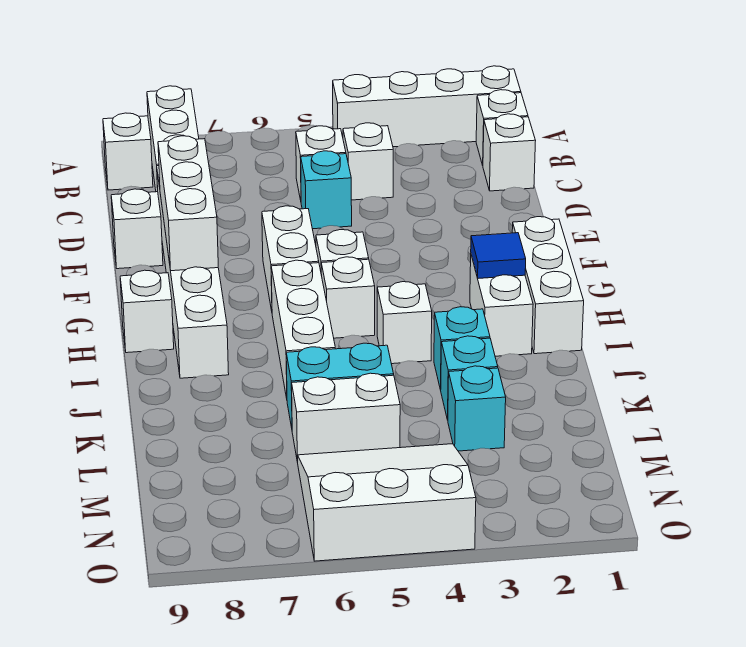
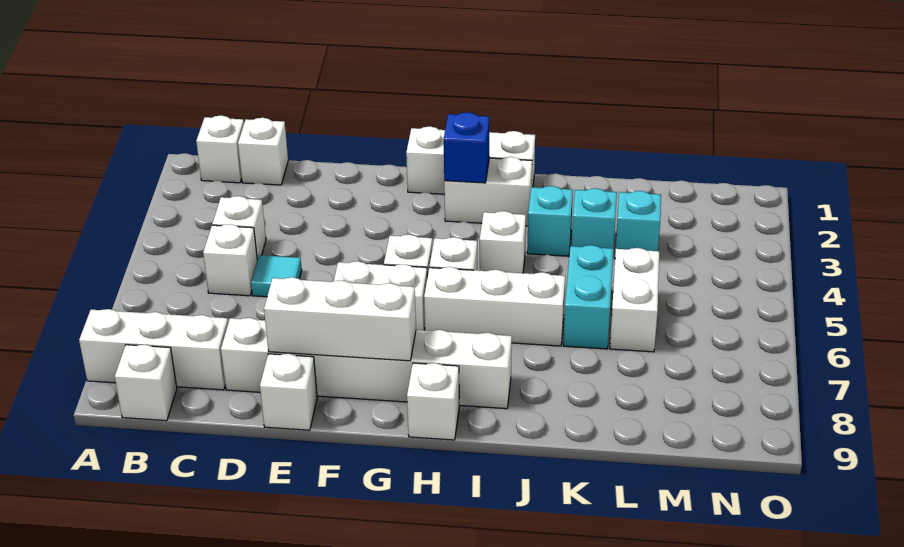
white 1x4 brick [333,66,521,147] -> none
cyan 1x1 brick [301,151,352,229] -> cyan 1x1 tile [251,255,302,297]
blue 1x1 tile [471,233,526,278] -> blue 1x1 brick [444,112,489,183]
white 3x3 slope [298,444,476,561] -> none

